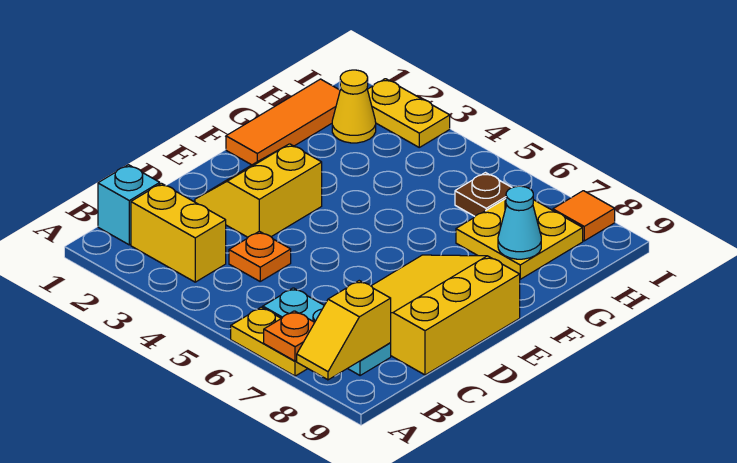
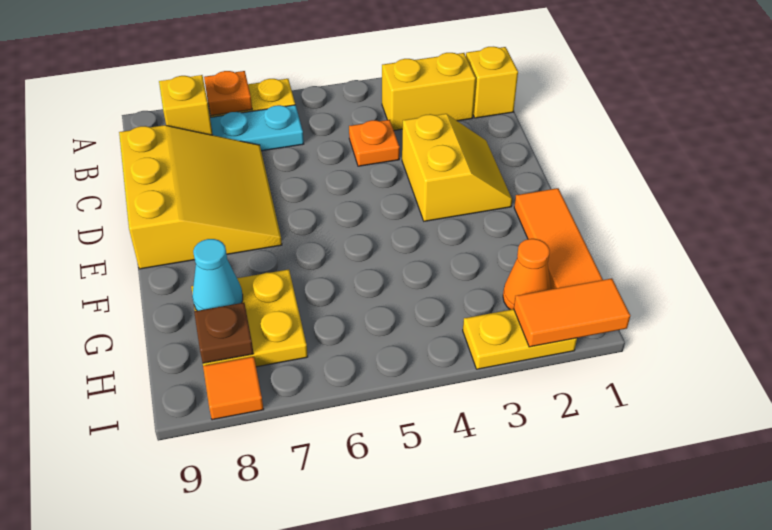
cyan 1x1 brick [98,165,160,245] -> yellow 1x1 brick [466,47,518,118]
yellow 1x1 cone [332,70,376,143] -> orange 1x1 cone [503,239,551,310]
brown 1x1 plate [455,173,512,216] -> brown 1x1 plate moved to [194,303,254,363]
none -> orange 1x2 tile [514,278,630,347]

